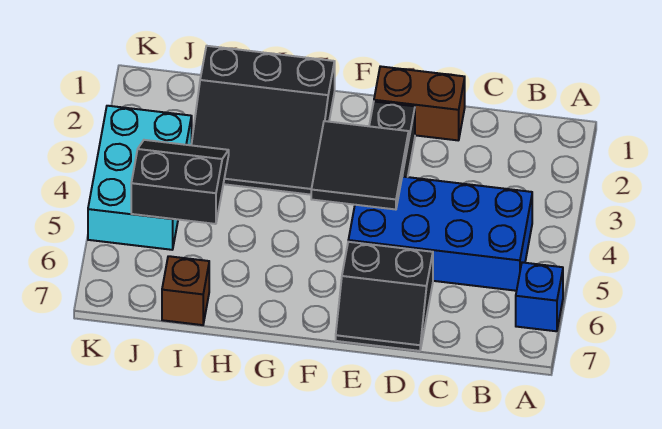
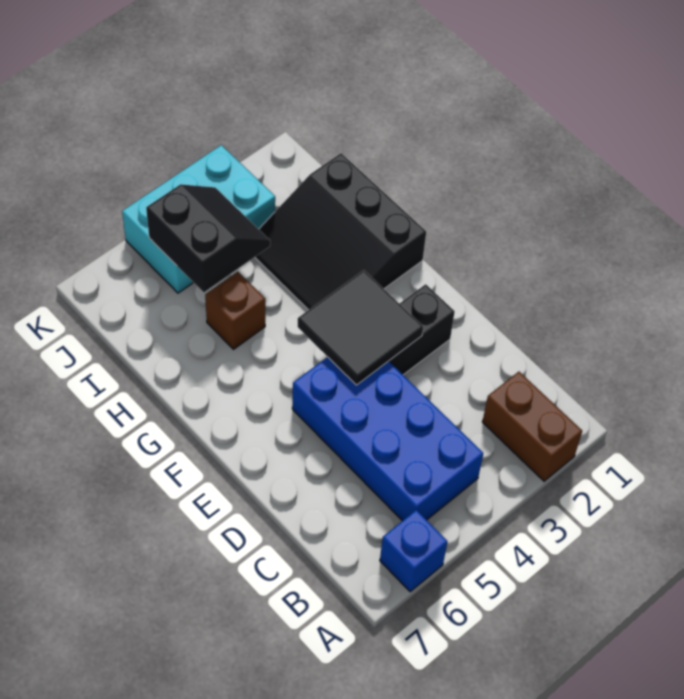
brown 1x2 brick [374,66,465,140] -> brown 1x2 brick moved to [482,372,582,481]
black 2x2 slope [336,242,433,351] -> none
brown 1x1 brick [162,256,209,325] -> brown 1x1 brick moved to [205,272,265,349]

